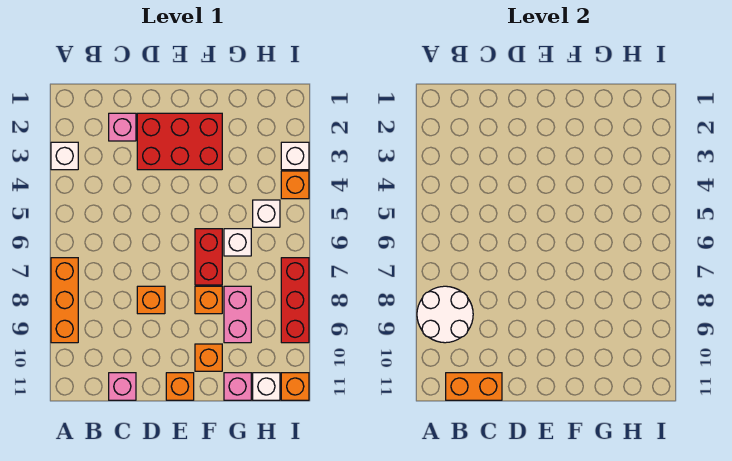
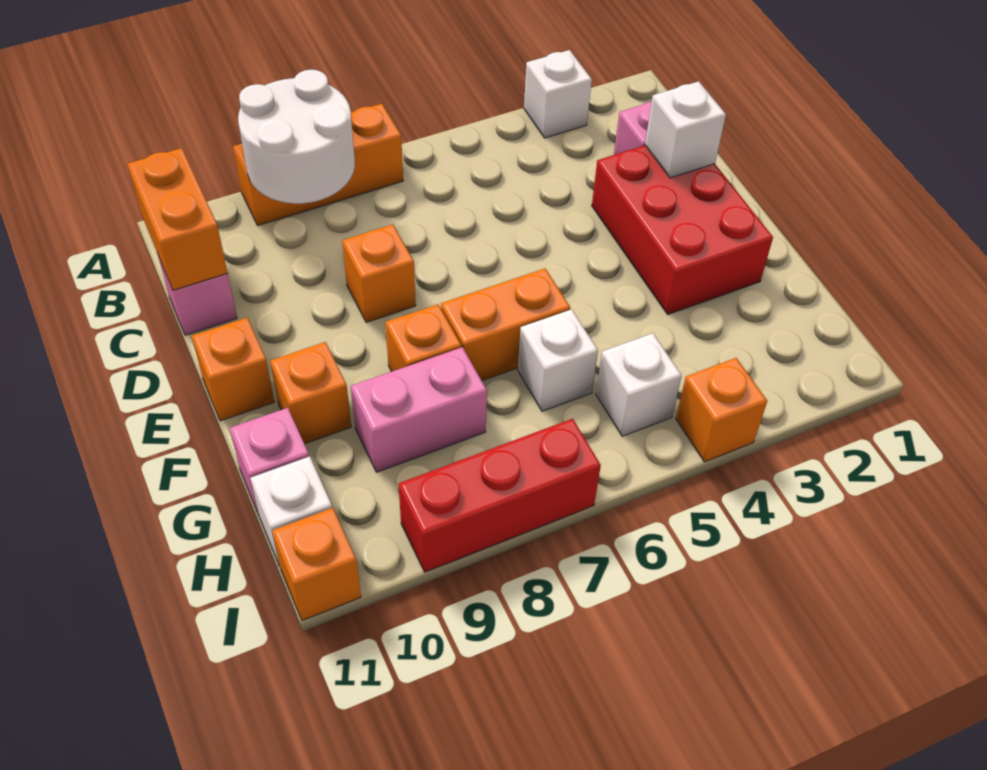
red 1x2 brick [195,229,222,285] -> orange 1x2 brick [441,269,570,381]
white 1x1 brick [281,142,309,170] -> white 1x1 brick moved to [645,81,726,178]

